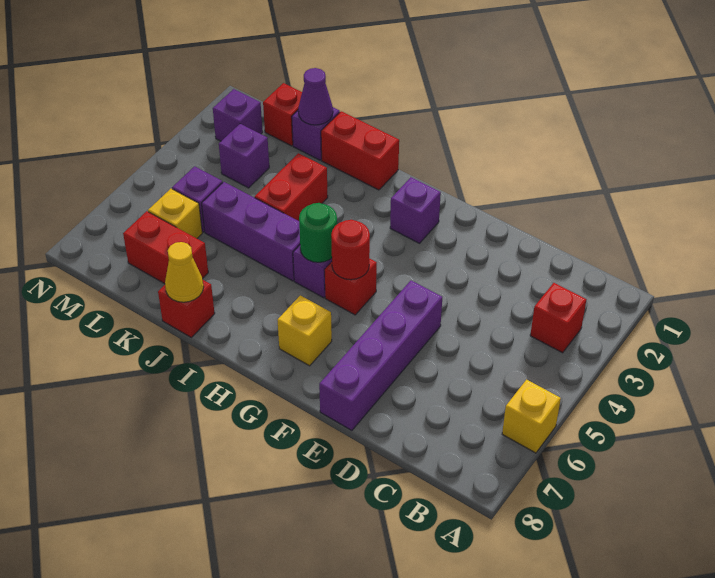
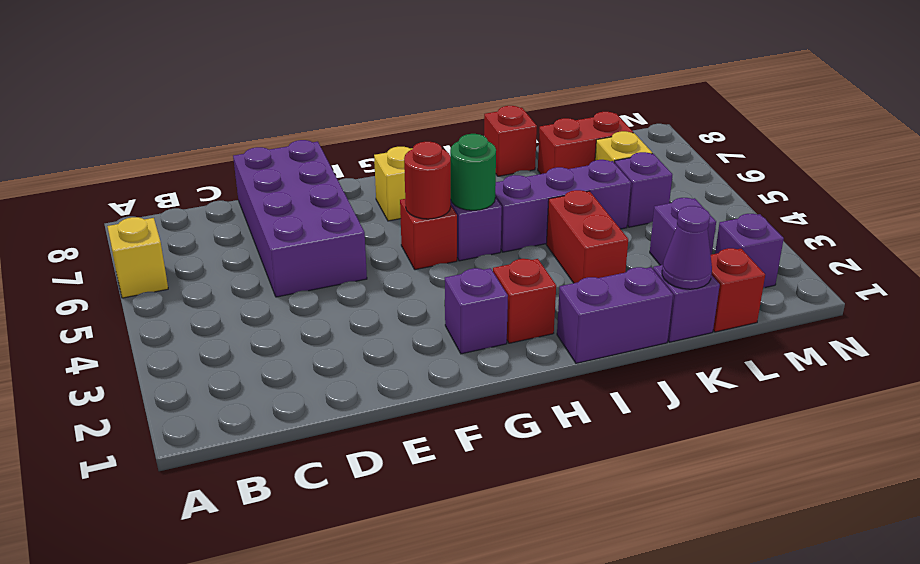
red 1x1 brick [530,283,586,353] -> red 1x1 brick moved to [493,259,556,343]
purple 1x4 brick [319,281,442,431] -> purple 2x4 brick [233,140,367,297]
red 1x2 brick [321,111,399,190] -> purple 1x2 brick [557,267,673,363]
yellow 1x1 cone [165,242,204,302] -> none

